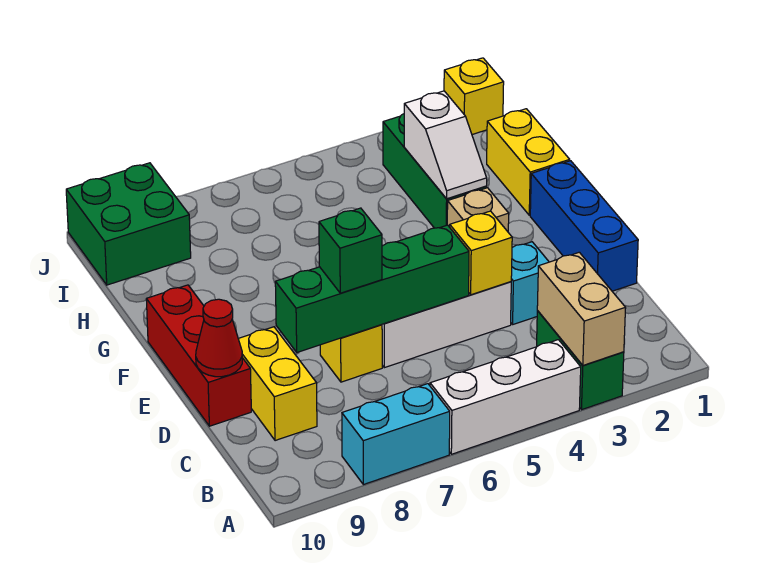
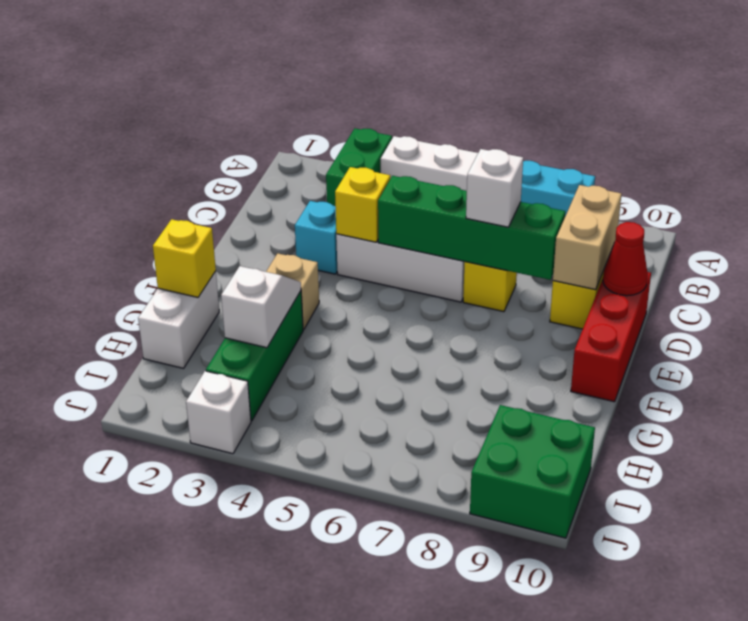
tan 1x2 brick [537,252,626,365] -> tan 1x2 brick moved to [553,185,621,290]
blue 1x3 brick [530,161,638,291] -> none
green 1x1 brick [319,208,382,293] -> white 1x1 brick [466,149,523,227]
yellow 1x2 brick [487,109,570,215] -> white 1x2 brick [138,271,219,368]
yellow 1x1 brick [444,58,504,135] -> yellow 1x1 brick moved to [153,219,216,297]
none -> white 1x1 brick [186,371,251,454]

